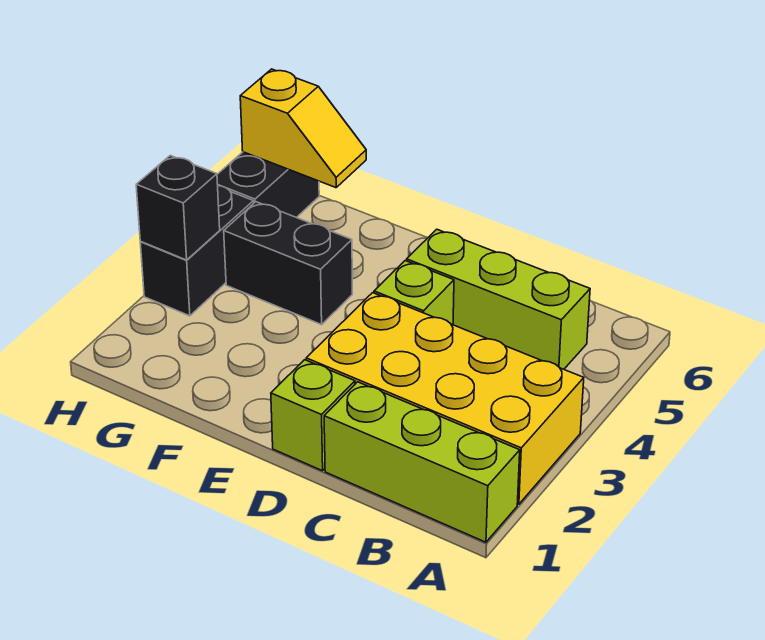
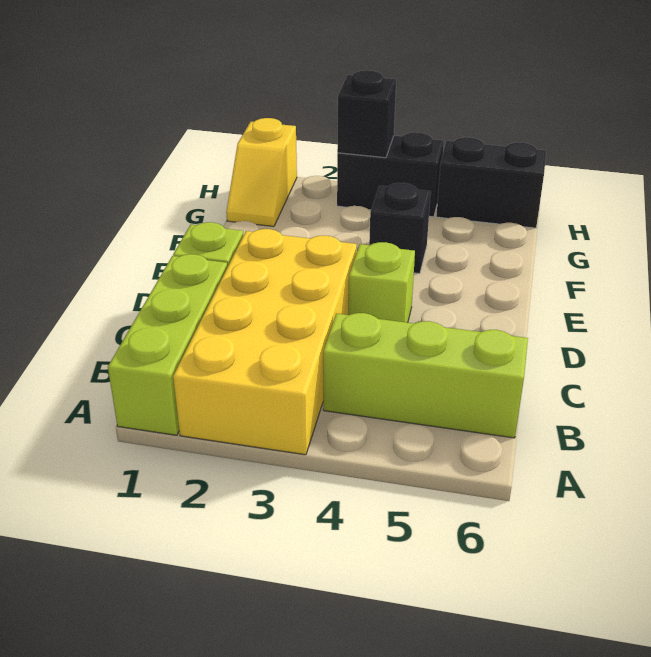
lime 1x3 brick [407,229,590,369] -> lime 1x3 brick turned to [323,313,528,438]
black 1x2 brick [224,202,352,325] -> black 1x1 brick [369,183,431,274]
yellow 1x2 slope [240,69,366,188] -> yellow 1x2 slope moved to [226,118,297,227]

